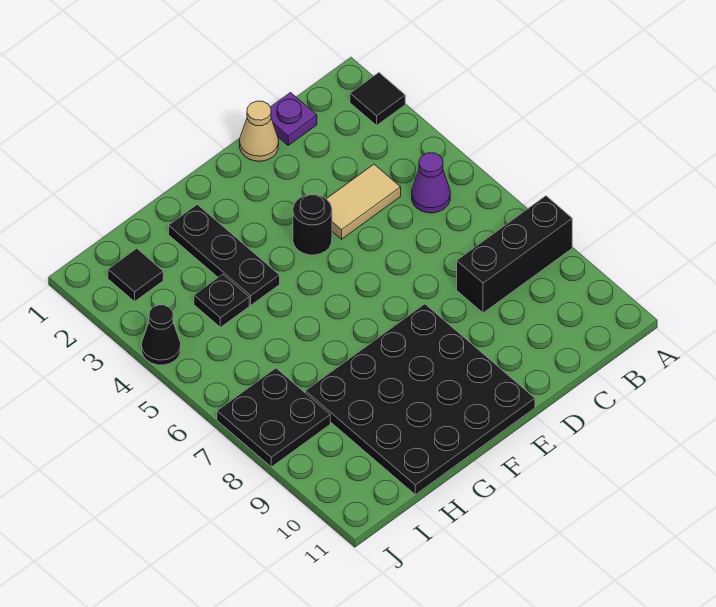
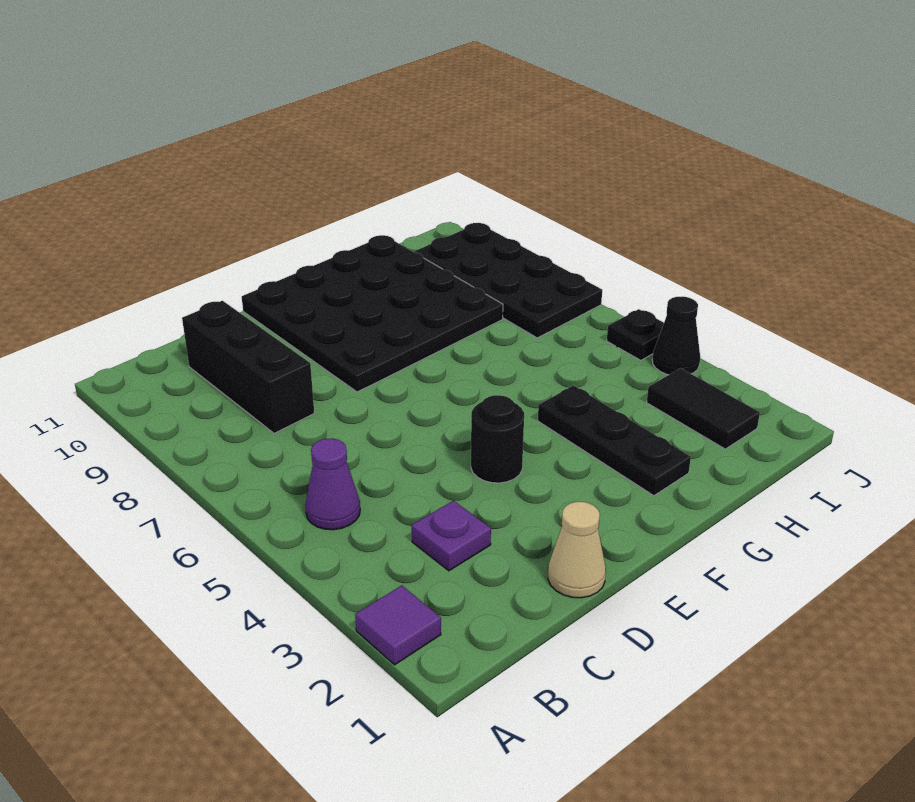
black 1x1 tile [350,72,405,125] -> purple 1x1 tile [355,585,441,665]
black 1x3 brick [457,196,572,313] -> black 1x3 brick turned to [182,301,314,433]
purple 1x1 plate [270,93,317,145] -> purple 1x1 plate moved to [412,501,491,571]
tan 1x2 tile [327,164,401,239] -> none
black 1x1 plate [194,274,249,327] -> black 1x1 plate moved to [607,309,664,360]
black 1x1 tile [108,249,163,301] -> black 1x2 tile [647,368,760,449]
black 2x2 plate [217,368,330,467] -> black 2x4 plate [415,223,602,338]

